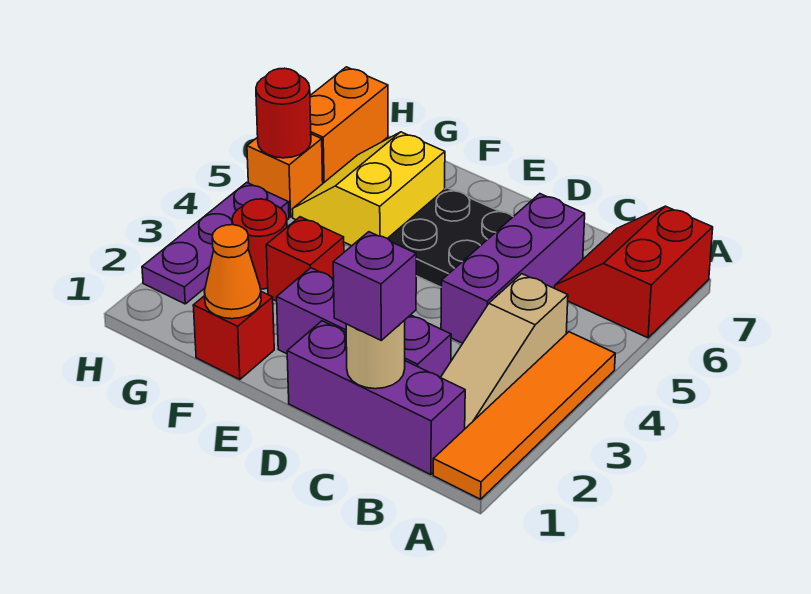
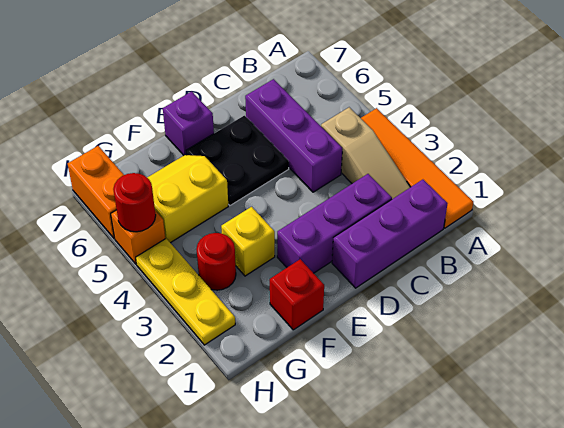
red 2x2 slope [555,206,713,338] -> none
tan 1x1 round brick [346,320,405,389] -> none
purple 1x1 brick [333,232,416,340] -> purple 1x1 brick moved to [163,91,214,155]
orange 1x1 cone [204,225,261,319] -> none
red 1x1 brick [266,217,344,301] -> yellow 1x1 brick [221,207,275,276]
yellow 2x2 slope [292,132,445,246] -> yellow 2x2 slope turned to [147,155,228,243]
purple 1x3 plate [142,182,289,304] -> yellow 1x3 plate [136,239,235,345]

